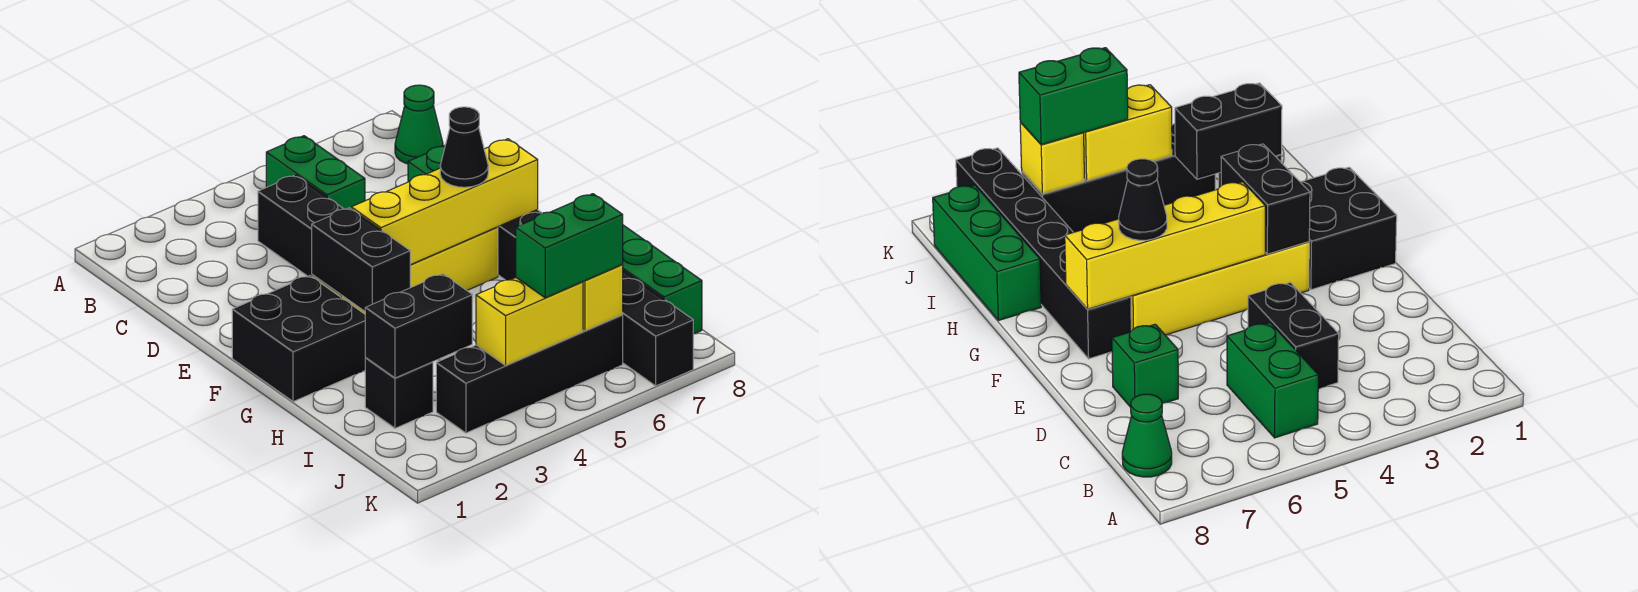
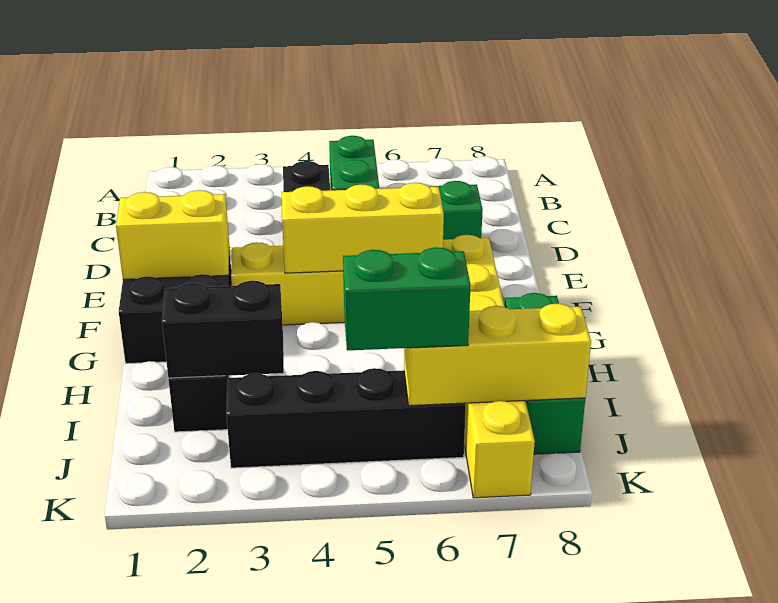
green 1x1 cone [395,85,443,164] -> none
black 1x2 brick [312,208,410,311] -> none
yellow 1x4 brick [351,139,538,265] -> yellow 1x3 brick [282,183,444,273]
black 1x1 cone [440,107,488,187] -> none
black 1x6 brick [498,210,693,386] -> yellow 1x6 brick [443,235,535,498]
yellow 1x2 brick [476,278,583,365] -> yellow 1x2 brick moved to [116,190,230,279]
yellow 1x1 brick [583,265,623,331] -> yellow 1x3 brick [404,304,591,406]

